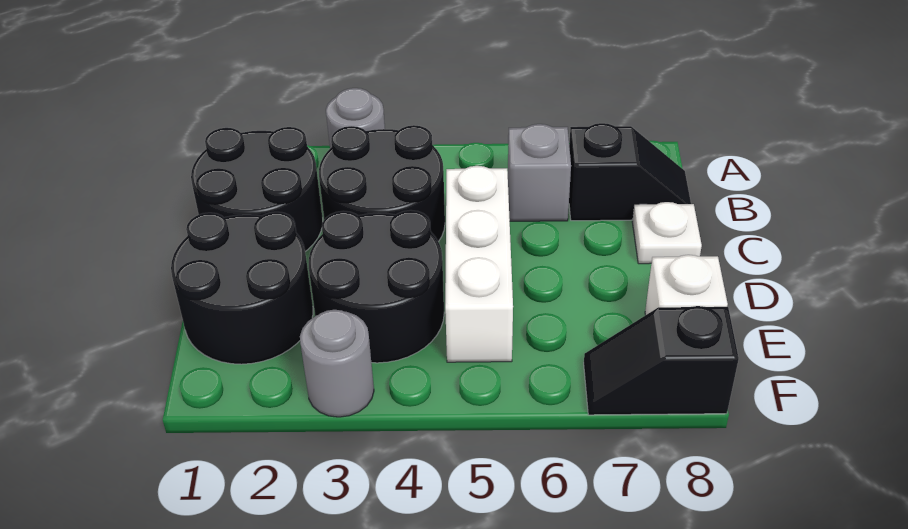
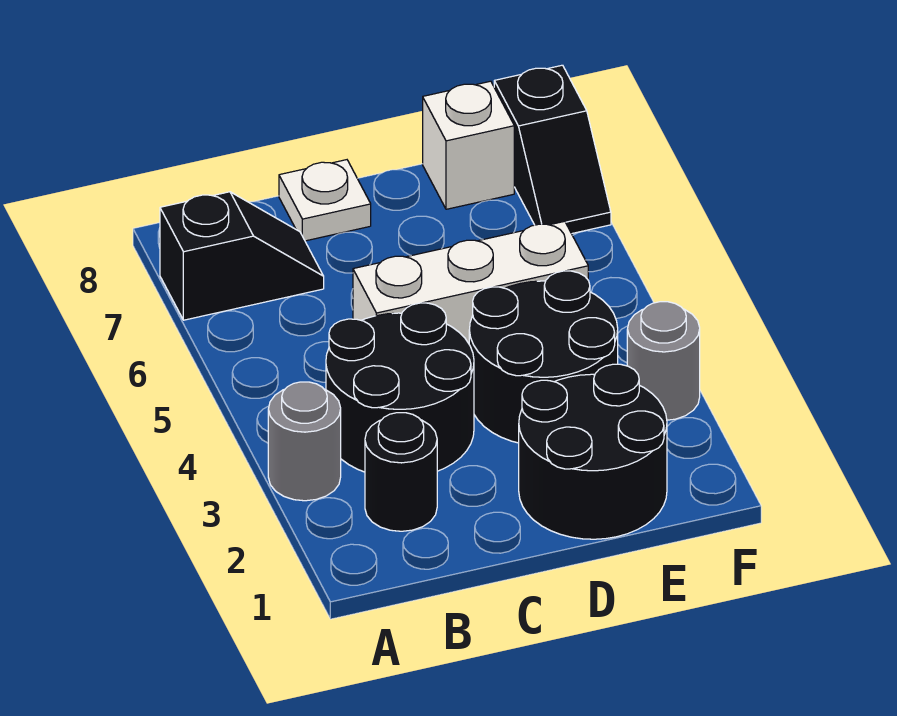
black 2x2 round brick [191,127,323,251] -> black 1x1 round brick [365,413,437,531]
grey 1x1 brick [508,124,571,221] -> none
black 1x2 slope [569,123,691,221] -> black 1x2 slope turned to [160,192,324,320]

